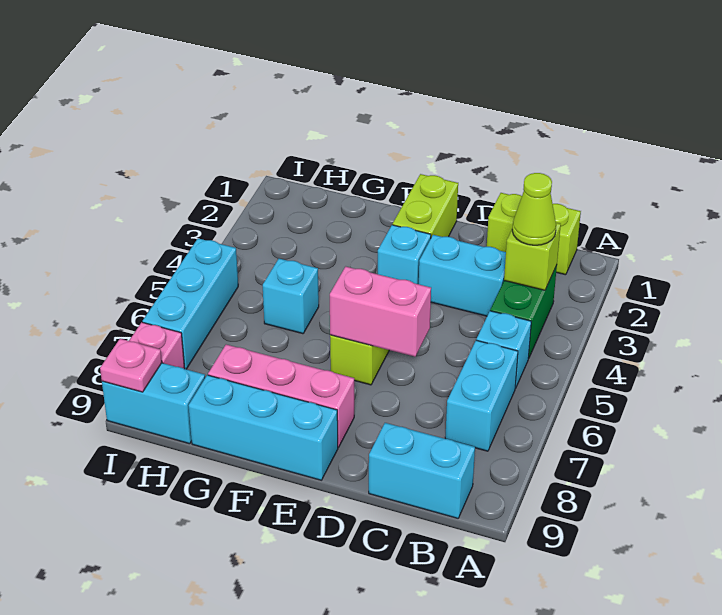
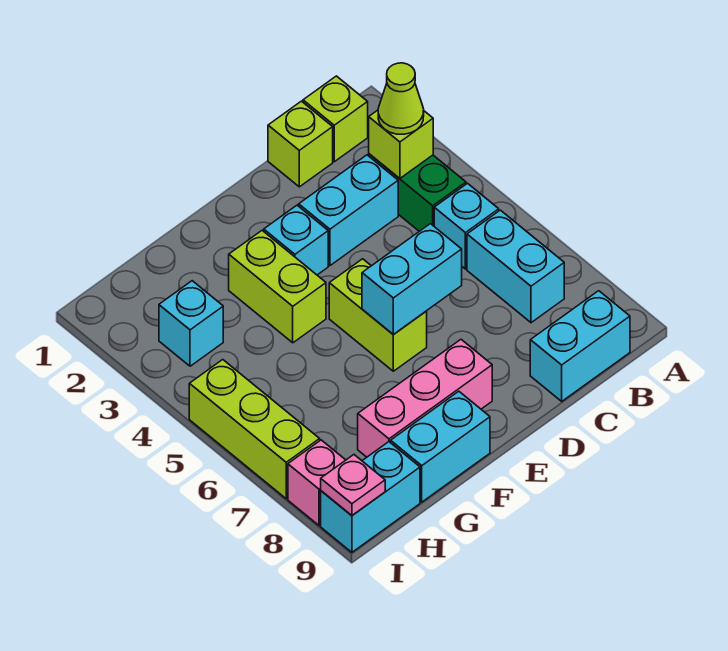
pink 1x2 brick [330,267,431,357] -> cyan 1x2 brick [362,224,462,334]
lime 1x2 brick [393,174,458,237] -> lime 1x2 brick moved to [229,231,326,343]
cyan 1x3 brick [189,375,338,480] -> cyan 1x2 brick [391,391,490,502]
cyan 1x1 brick [263,259,319,334] -> cyan 1x1 brick moved to [159,281,223,366]
cyan 1x3 brick [143,238,238,369] -> lime 1x3 brick [189,360,320,499]

